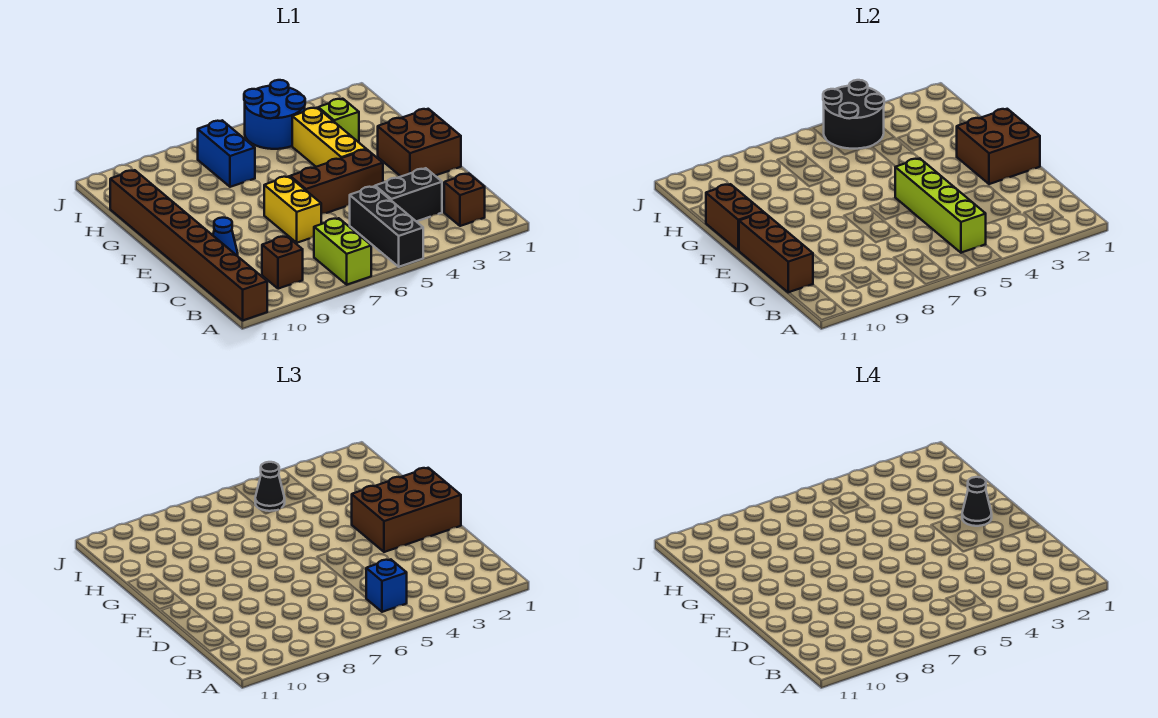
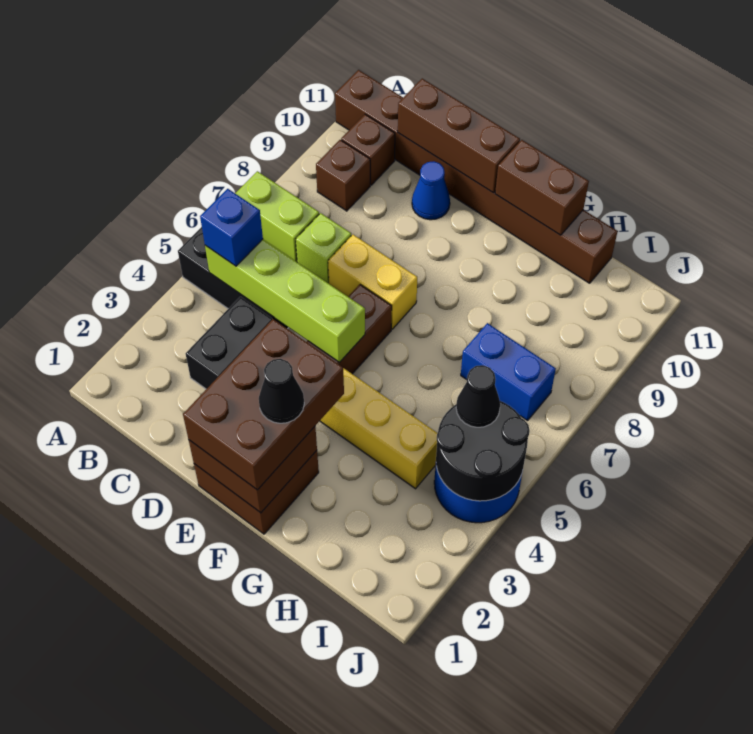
brown 1x1 brick [444,174,485,226] -> brown 1x1 brick moved to [341,114,395,185]
lime 1x1 brick [318,99,359,142] -> lime 1x1 brick moved to [296,213,351,284]

